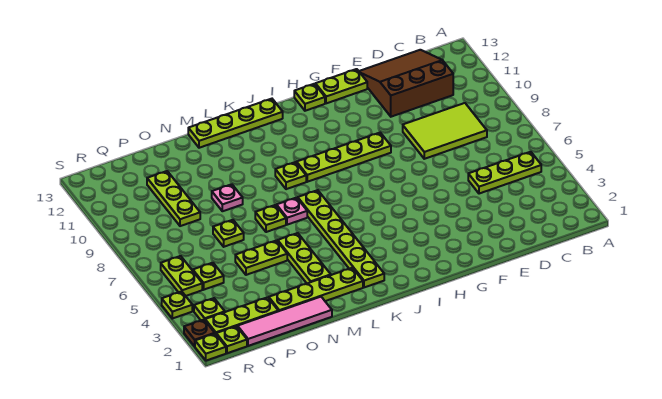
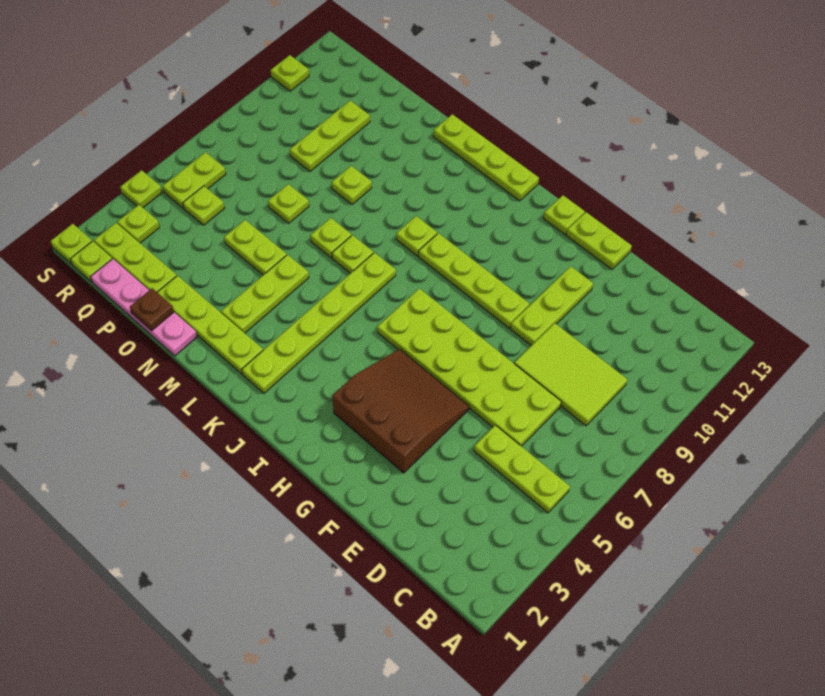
brown 3x3 slope [359,50,453,117] -> brown 3x3 slope moved to [332,349,469,473]
none -> lime 2x6 plate [377,288,561,446]
none -> lime 1x3 plate [510,266,593,346]
pink 1x1 plate [277,198,307,225] -> lime 1x1 plate [332,235,373,273]
pink 1x4 tile [238,297,332,346] -> pink 1x4 plate [91,259,197,356]
pink 1x1 plate [212,184,243,211] -> lime 1x1 plate [332,166,372,204]
brown 1x1 plate [184,320,215,346] -> brown 1x1 plate moved to [130,288,174,331]
none -> lime 1x1 plate [271,55,309,91]

